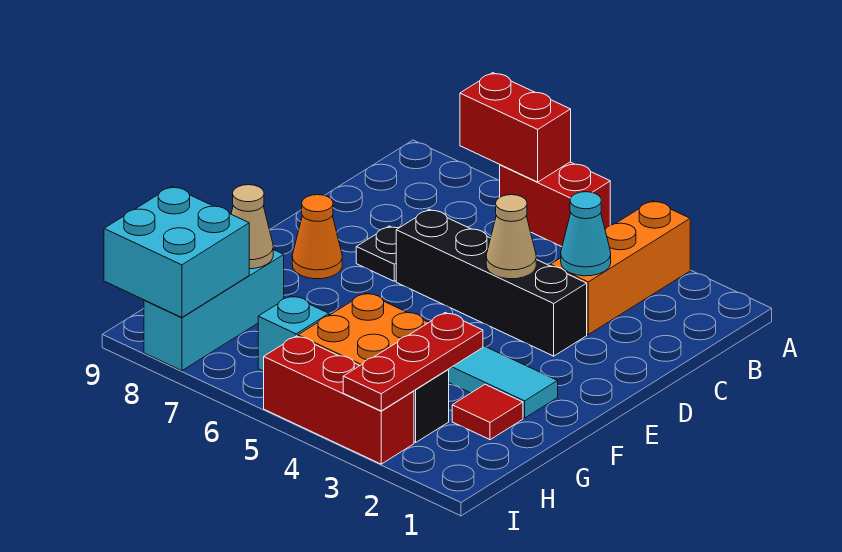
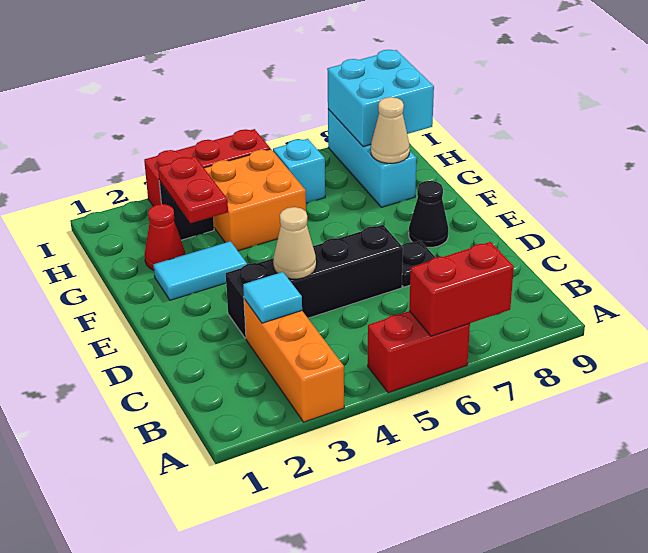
cyan 1x1 cone [561,192,611,276] -> cyan 1x1 tile [243,272,302,323]
orange 1x1 cone [292,195,342,279] -> black 1x1 cone [409,181,448,247]
red 1x1 tile [452,384,523,440] -> red 1x1 cone [145,204,185,270]
red 1x3 plate [343,313,483,411] -> red 1x2 plate [158,157,228,223]

